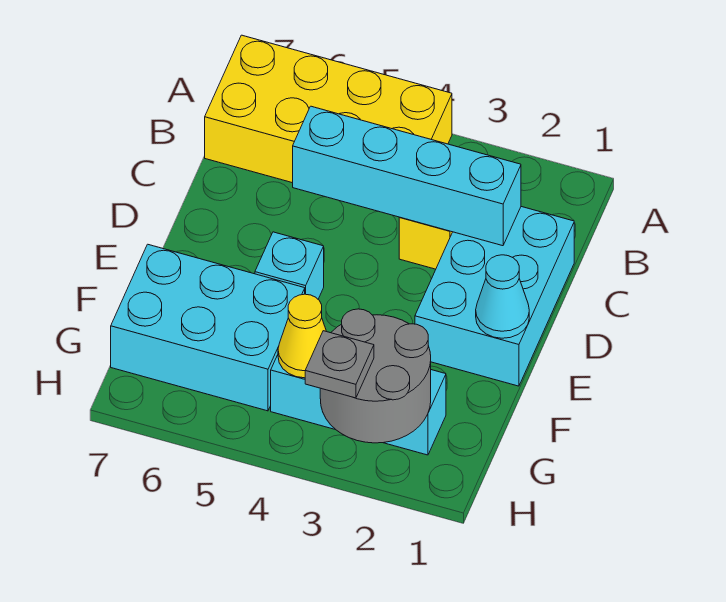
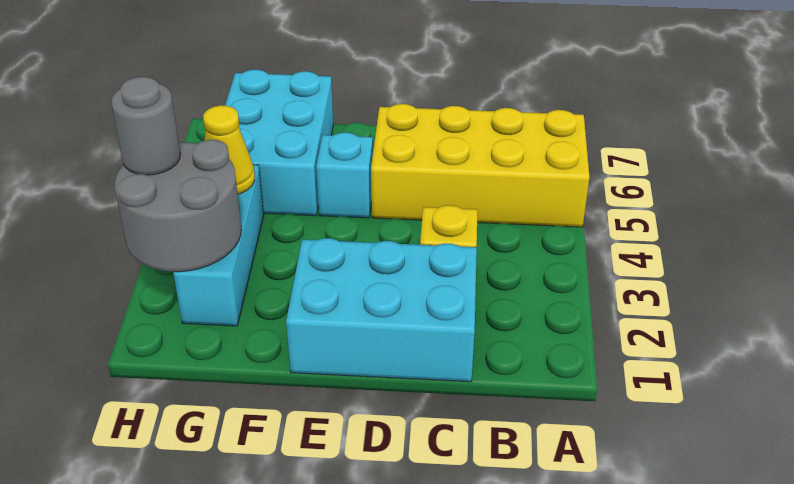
yellow 2x4 brick [205,35,452,183] -> yellow 2x4 brick turned to [371,104,590,227]
cyan 1x4 brick [293,106,521,246] -> none
cyan 1x1 cone [476,255,529,338] -> none
grey 1x1 plate [305,331,374,398] -> grey 1x1 round brick [111,77,180,175]

